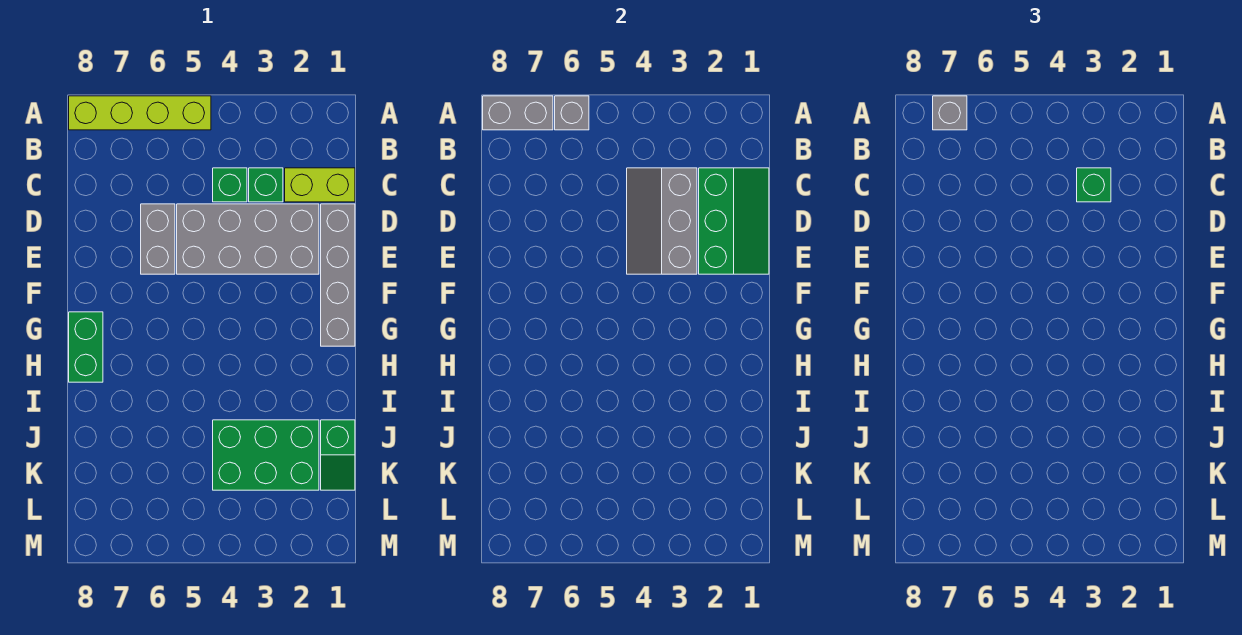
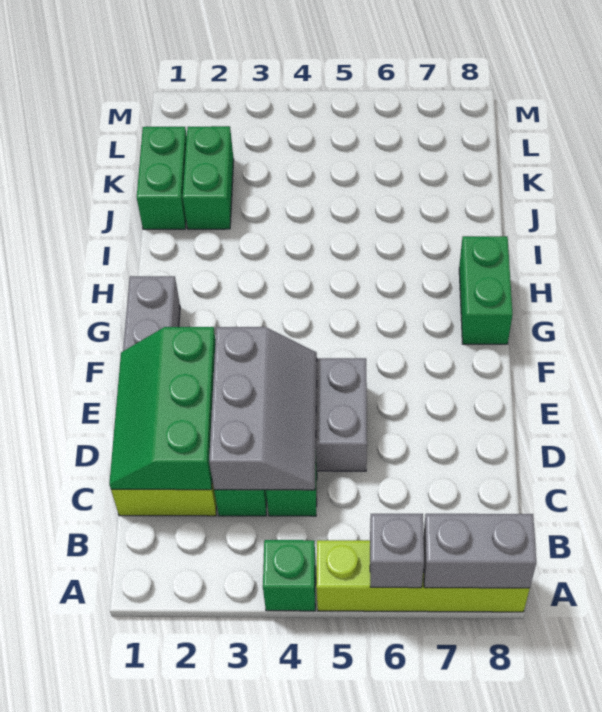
grey 1x1 brick [933,96,967,130] -> none
green 1x1 brick [1077,168,1111,202] -> green 1x1 brick moved to [263,540,316,611]
grey 1x2 brick [141,204,175,274] -> none
green 1x2 slope [321,420,355,490] -> green 1x2 brick [137,127,187,229]
green 2x3 brick [213,420,319,490] -> green 1x2 brick [183,126,234,229]

